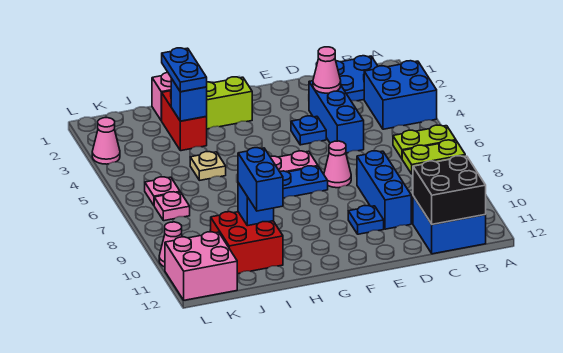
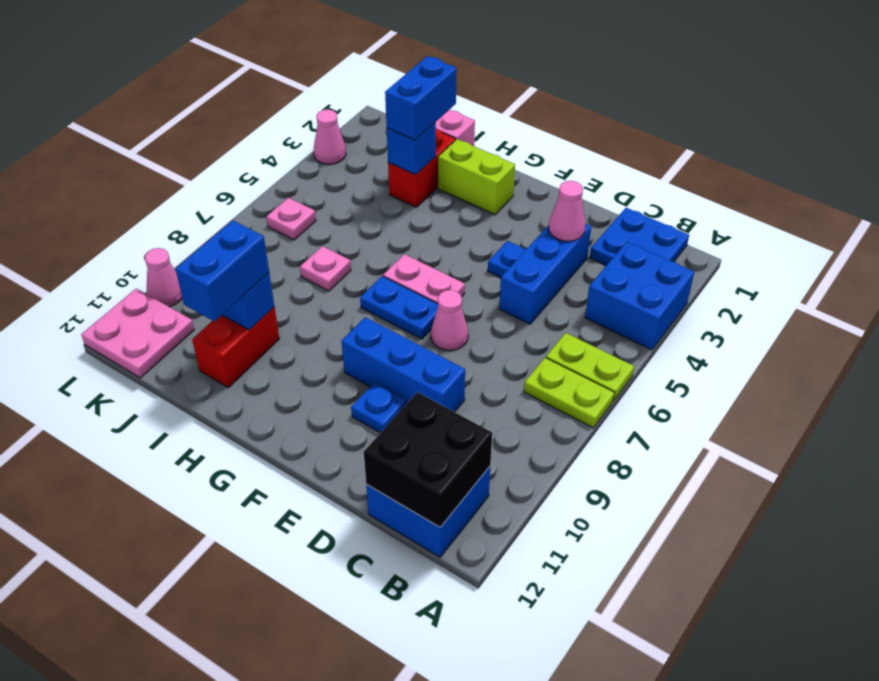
blue 1x3 brick [357,151,411,229] -> blue 1x3 brick turned to [342,317,465,412]
blue 1x2 plate [162,48,207,92] -> blue 1x2 brick [385,56,457,140]
tan 1x1 plate [190,152,226,180] -> none
red 2x2 brick [211,212,283,274] -> red 1x2 brick [192,307,279,388]
pink 1x1 plate [154,192,190,221] -> pink 1x1 plate moved to [300,246,351,291]
pink 2x2 brick [165,232,237,300] -> pink 2x2 plate [81,289,194,378]

